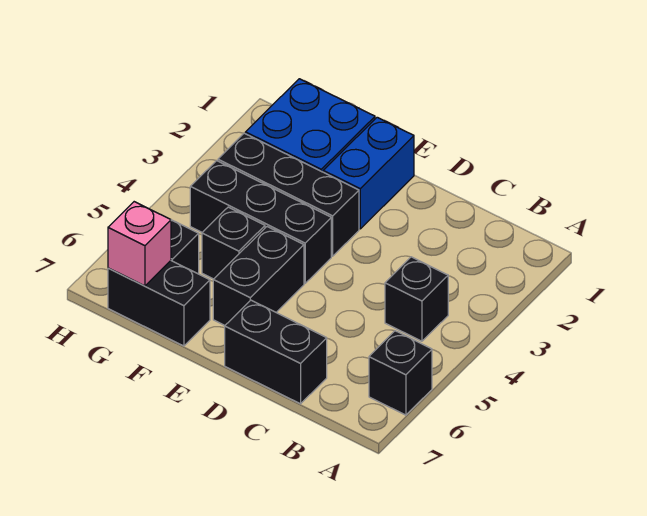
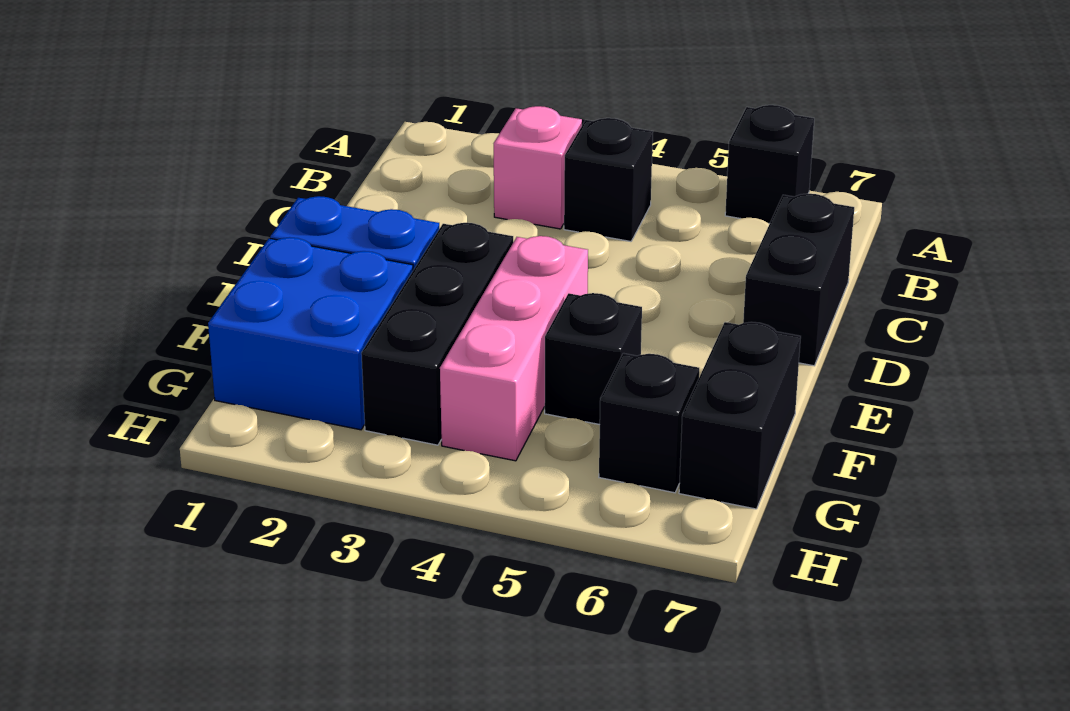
black 1x3 brick [190,161,331,283] -> pink 1x3 brick [440,236,588,461]
black 1x2 brick [213,227,304,325] -> none
pink 1x1 brick [108,202,171,286] -> pink 1x1 brick moved to [494,106,582,229]

